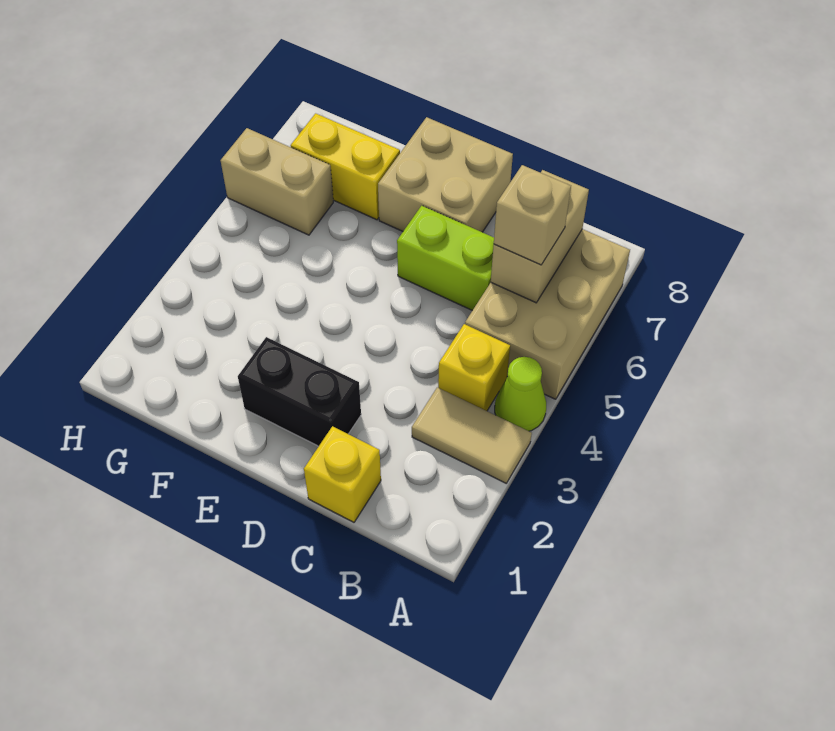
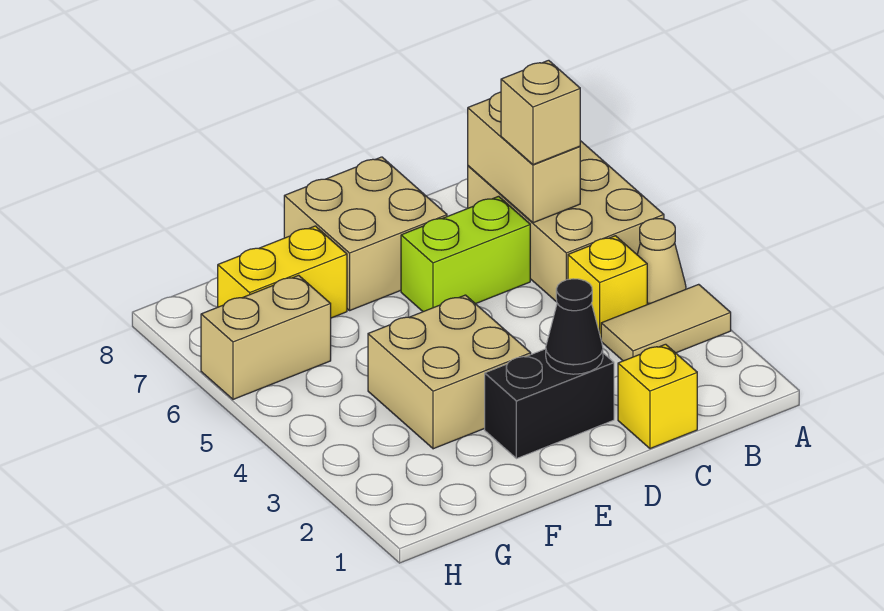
lime 1x1 cone [495,357,546,431] -> tan 1x1 cone [637,219,686,304]
none -> black 1x1 cone [546,279,603,374]
none -> tan 2x2 brick [368,295,531,449]

